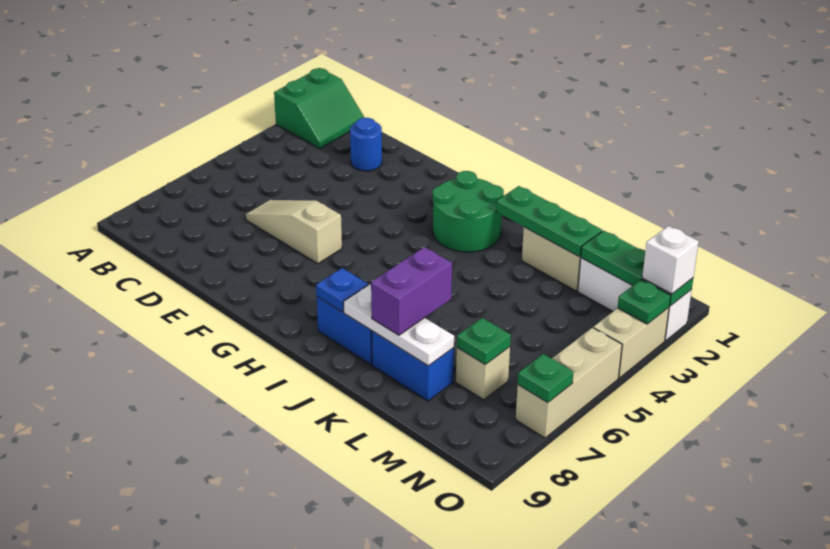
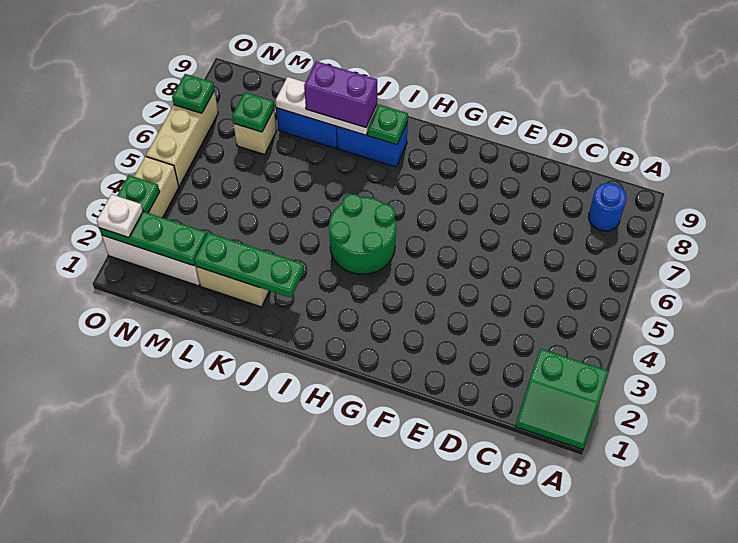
green 2x2 slope [274,68,364,148] -> green 2x2 slope turned to [515,349,609,450]
blue 1x1 round brick [350,118,382,171] -> blue 1x1 round brick moved to [589,183,626,231]
tan 1x3 slope [246,200,342,264] -> none
green 2x2 round brick [432,171,504,252] -> green 2x2 round brick moved to [329,194,396,274]
blue 1x1 plate [316,268,368,312] -> green 1x1 plate [368,105,408,145]
purple 1x2 brick [371,247,452,335] -> purple 1x2 brick turned to [304,61,377,127]
white 1x1 brick [642,226,699,294] -> white 1x1 plate [97,194,143,237]

